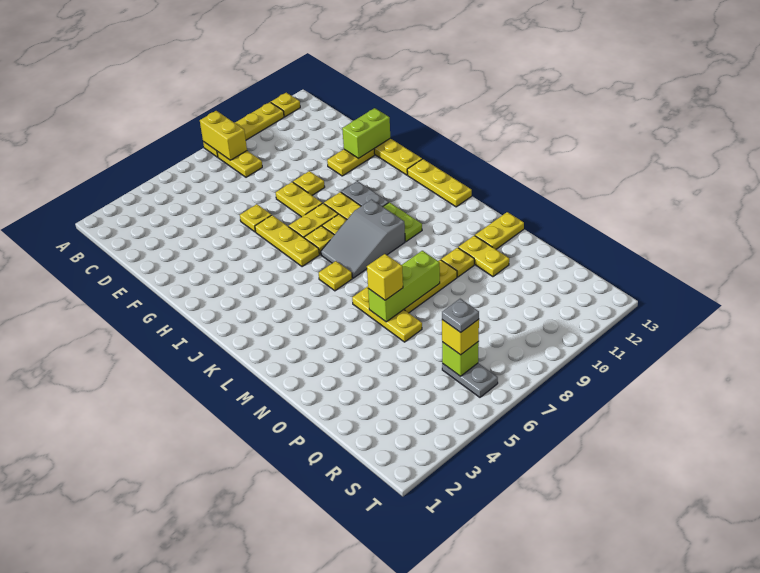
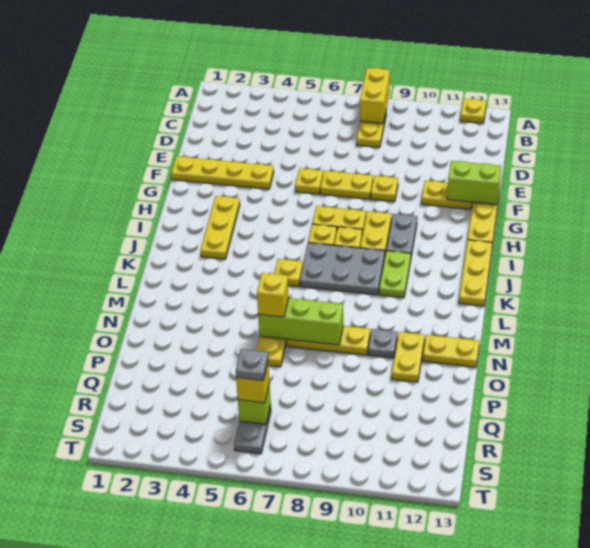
yellow 1x4 plate [203,102,284,157] -> yellow 1x4 plate moved to [171,156,274,189]
yellow 1x2 plate [276,182,322,217] -> yellow 1x2 plate turned to [320,171,373,199]
yellow 1x3 plate [255,215,319,267] -> yellow 1x3 plate moved to [201,196,240,259]
grey 2x3 slope [321,200,405,278] -> grey 2x3 plate [300,243,385,295]
yellow 1x1 plate [441,248,474,277] -> grey 1x1 plate [368,329,397,358]

